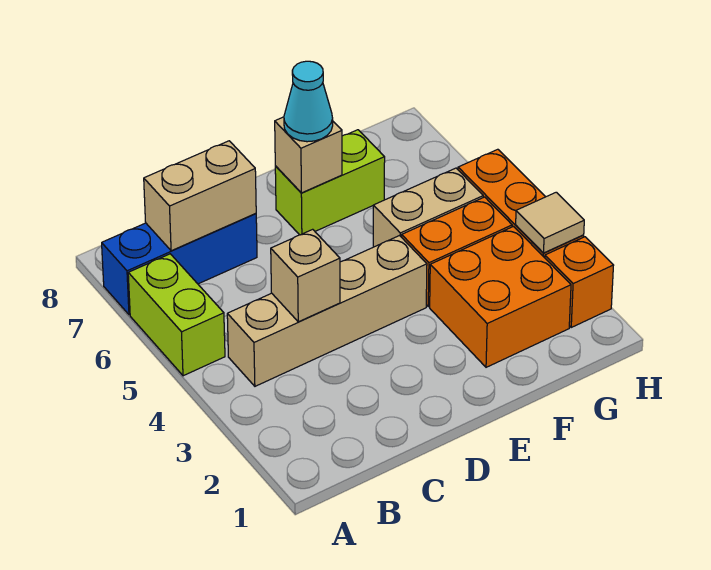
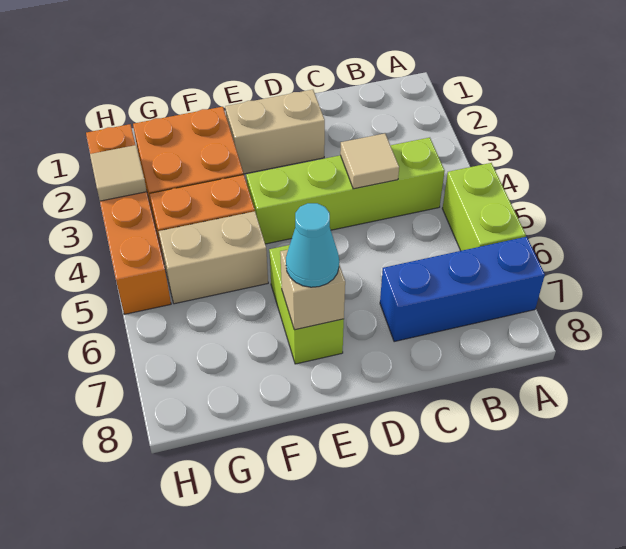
tan 1x4 brick [227,236,427,386] -> lime 1x4 brick [246,138,445,244]
tan 1x2 brick [144,141,256,251] -> tan 1x2 brick moved to [225,90,325,174]
tan 1x1 brick [271,229,340,322] -> tan 1x1 tile [340,133,399,189]
lime 1x2 brick [275,130,385,235] -> lime 1x2 brick turned to [269,245,344,364]

